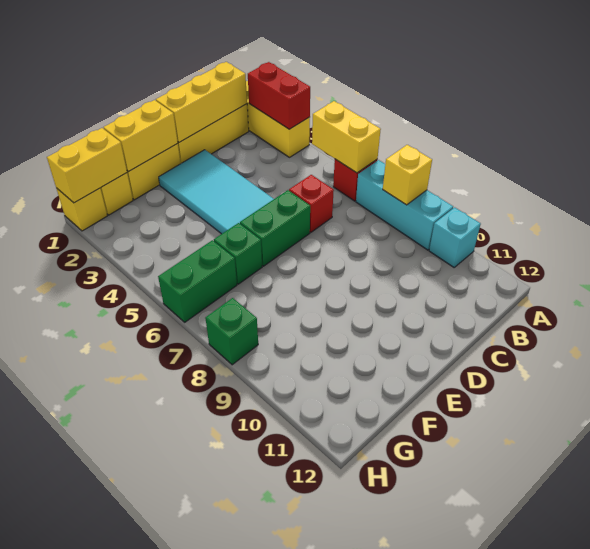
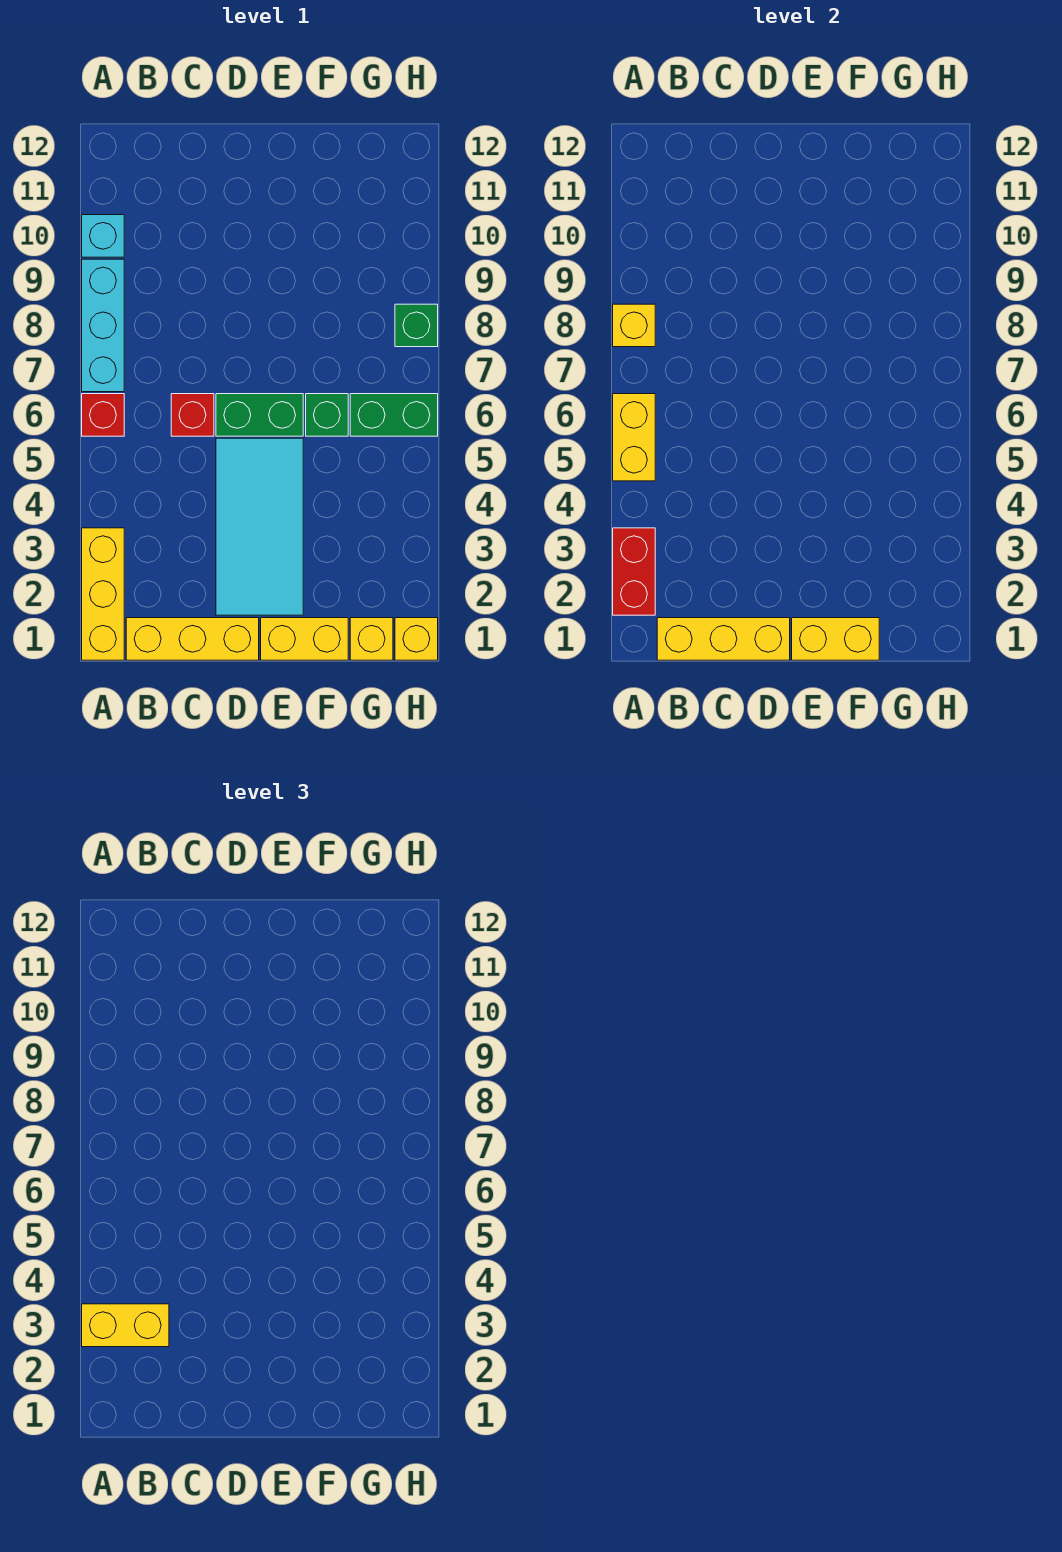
yellow 1x2 brick [47,128,127,203] -> yellow 1x2 brick moved to [82,1304,169,1347]

